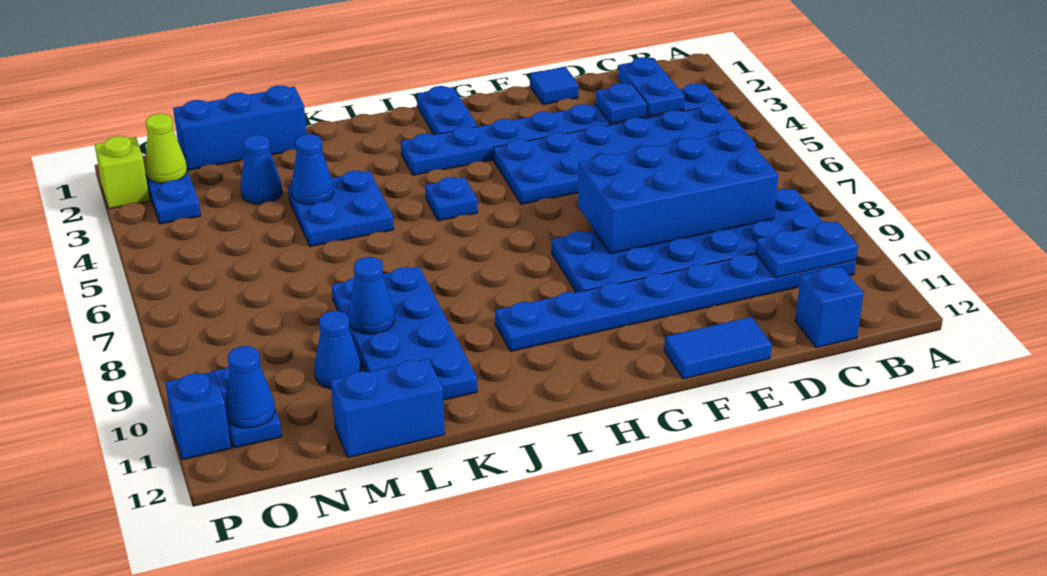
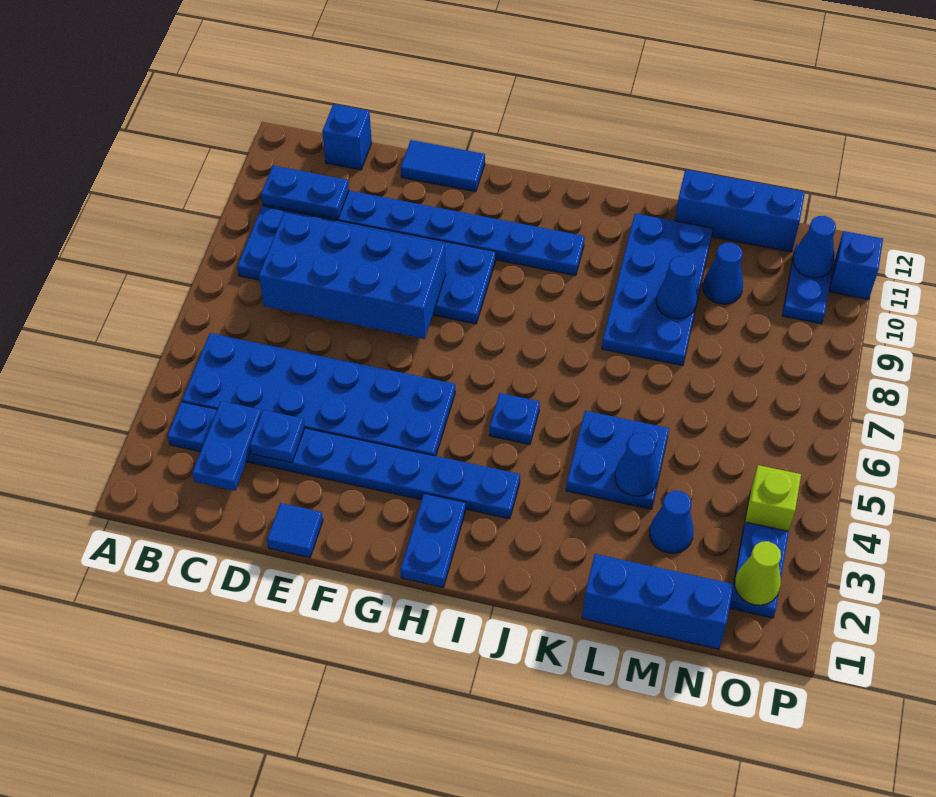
blue 1x2 brick [331,359,445,458] -> blue 1x3 brick [675,170,805,252]
lime 1x1 brick [95,136,150,209] -> lime 1x1 brick moved to [744,465,801,531]

